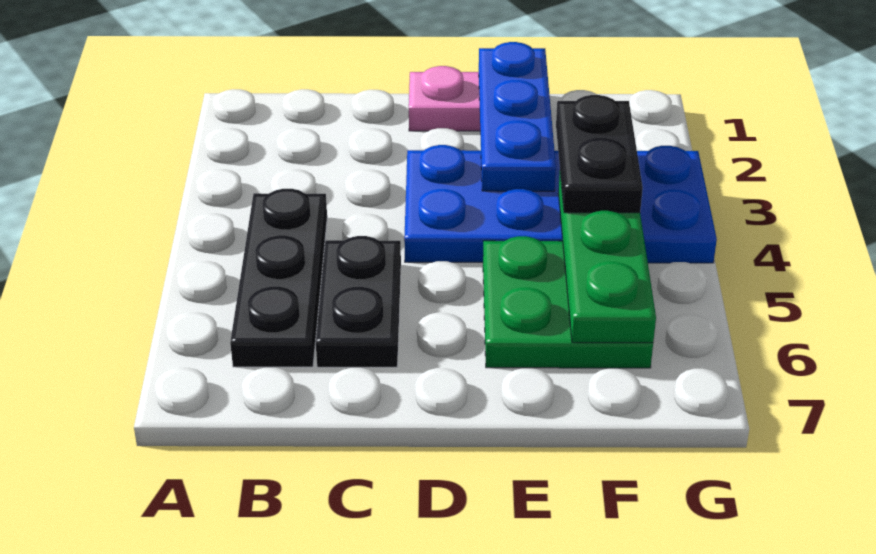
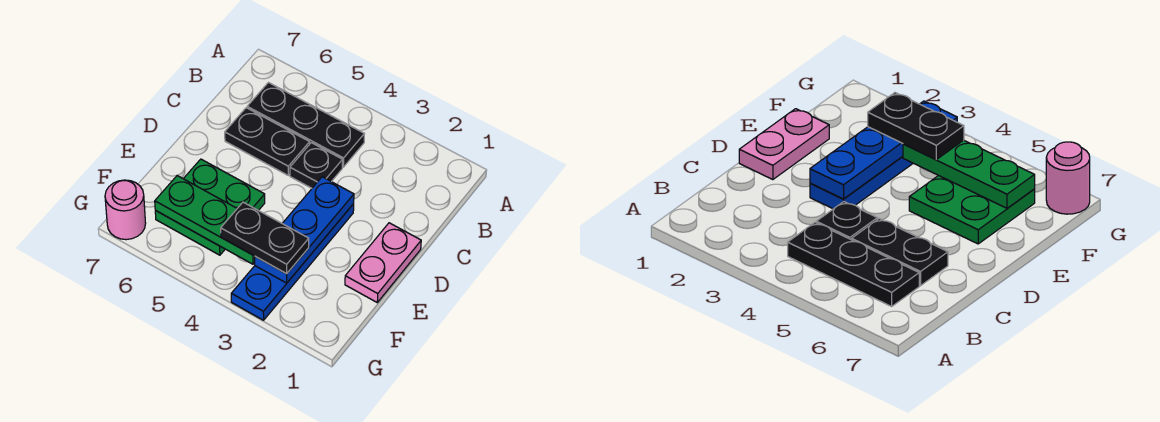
none -> black 1x1 plate [290,143,343,188]
blue 2x4 plate [404,145,717,263] -> blue 1x4 plate [231,204,354,320]
blue 1x3 plate [479,42,556,191] -> blue 1x3 plate turned to [255,177,354,283]
none -> pink 1x1 round brick [105,180,146,240]

